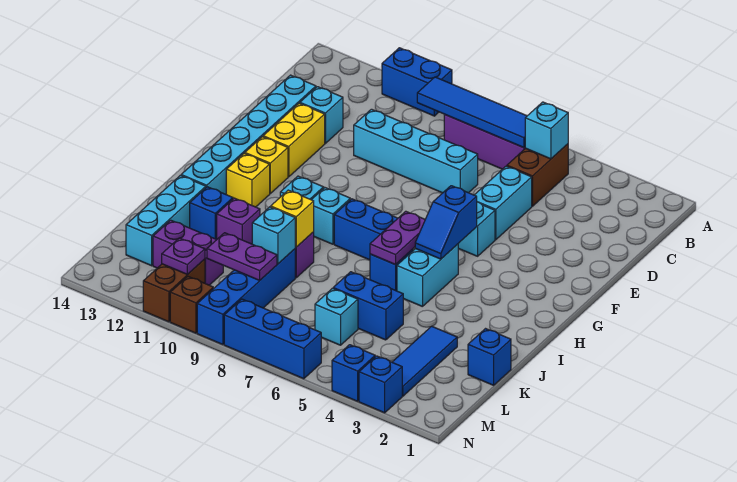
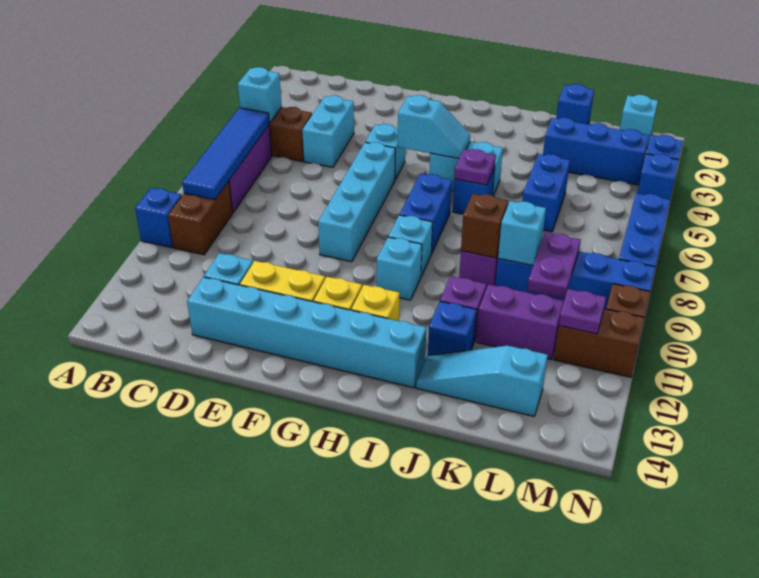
blue 1x2 brick [382,48,452,116] -> blue 1x1 brick [135,188,182,248]
none -> brown 1x2 brick [168,181,233,255]
cyan 1x2 brick [475,166,532,240] -> cyan 1x2 brick turned to [302,96,354,167]
cyan 1x4 brick [354,109,478,193] -> cyan 1x4 brick moved to [318,142,395,262]
blue 1x2 slope [415,186,477,259] -> cyan 1x2 slope [398,95,470,159]
purple 1x2 plate [370,211,425,265] -> purple 1x1 plate [454,149,496,185]
yellow 1x1 brick [271,190,314,247] -> brown 1x1 brick [461,194,508,258]
cyan 1x3 brick [126,175,206,266] -> cyan 1x3 slope [416,346,548,416]
blue 1x3 tile [392,326,457,396] -> blue 1x3 brick [543,118,649,185]
cyan 1x1 brick [315,288,358,345] -> cyan 1x1 brick moved to [620,95,658,148]
purple 1x2 brick [153,220,223,285] -> purple 1x2 brick turned to [476,284,564,359]

